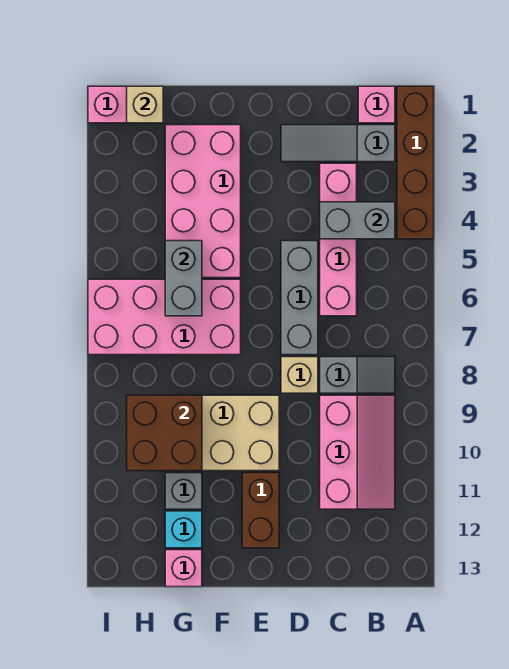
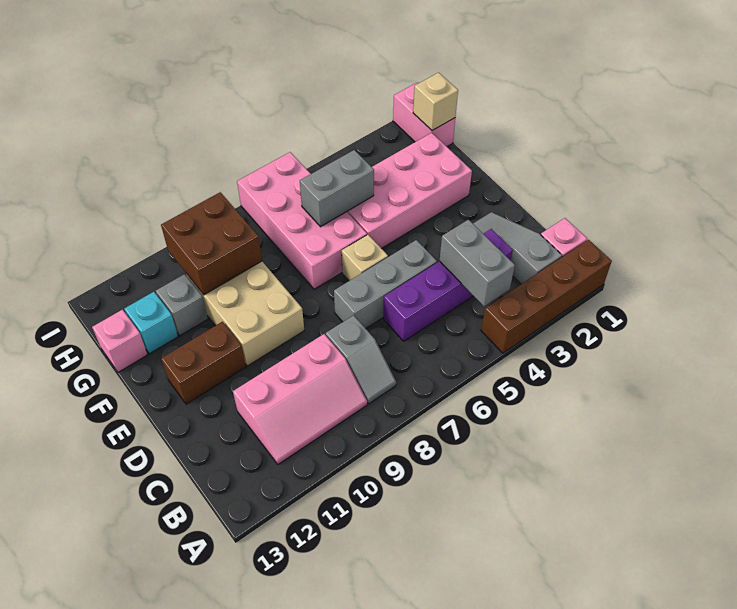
pink 1x4 brick [320,163,357,316] -> purple 1x4 brick [383,229,513,341]
tan 1x1 brick [281,357,318,393] -> tan 1x1 brick moved to [342,235,388,281]

